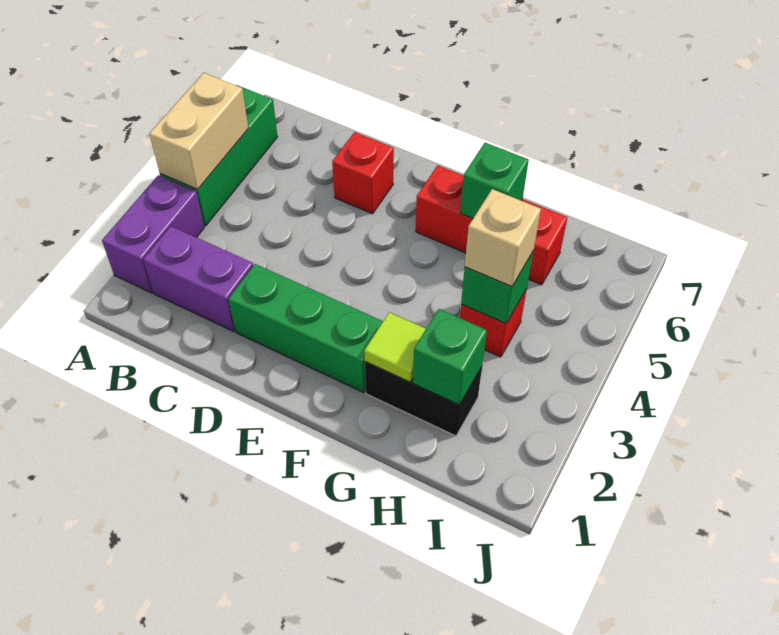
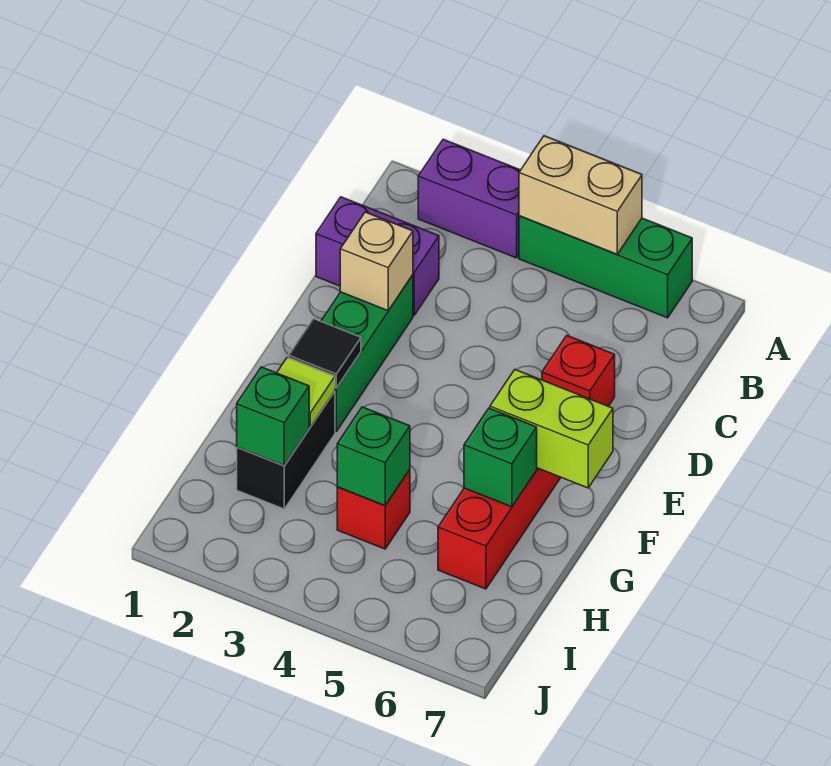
purple 1x2 brick [143,226,253,331] -> purple 1x2 brick turned to [316,197,439,315]
none -> black 1x1 tile [288,319,361,388]
none -> lime 1x2 brick [490,370,613,488]
tan 1x1 brick [465,189,541,287] -> tan 1x1 brick moved to [340,212,413,311]

